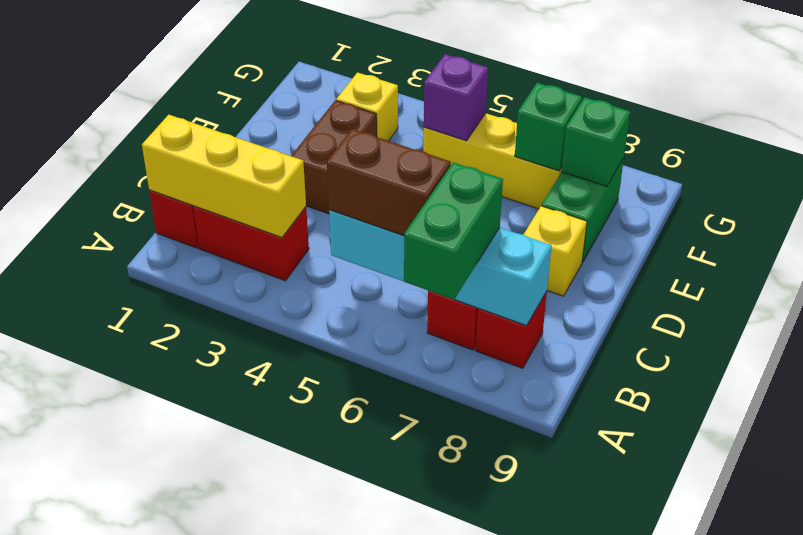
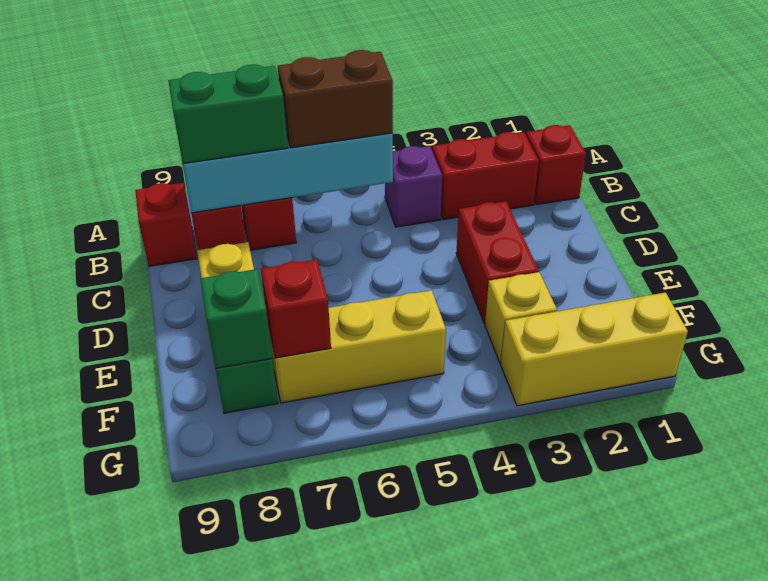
green 1x2 brick [404,162,503,300] -> green 1x2 brick turned to [168,65,288,164]
yellow 1x3 brick [142,115,306,237] -> yellow 1x3 brick moved to [501,293,688,406]
none -> red 1x1 brick [135,183,197,266]
brown 1x2 brick [291,100,377,214] -> red 1x2 brick [456,201,539,324]
purple 1x1 brick [424,54,488,141] -> purple 1x1 brick moved to [385,146,442,227]
green 1x1 brick [515,83,582,171] -> red 1x1 brick [261,259,331,358]

